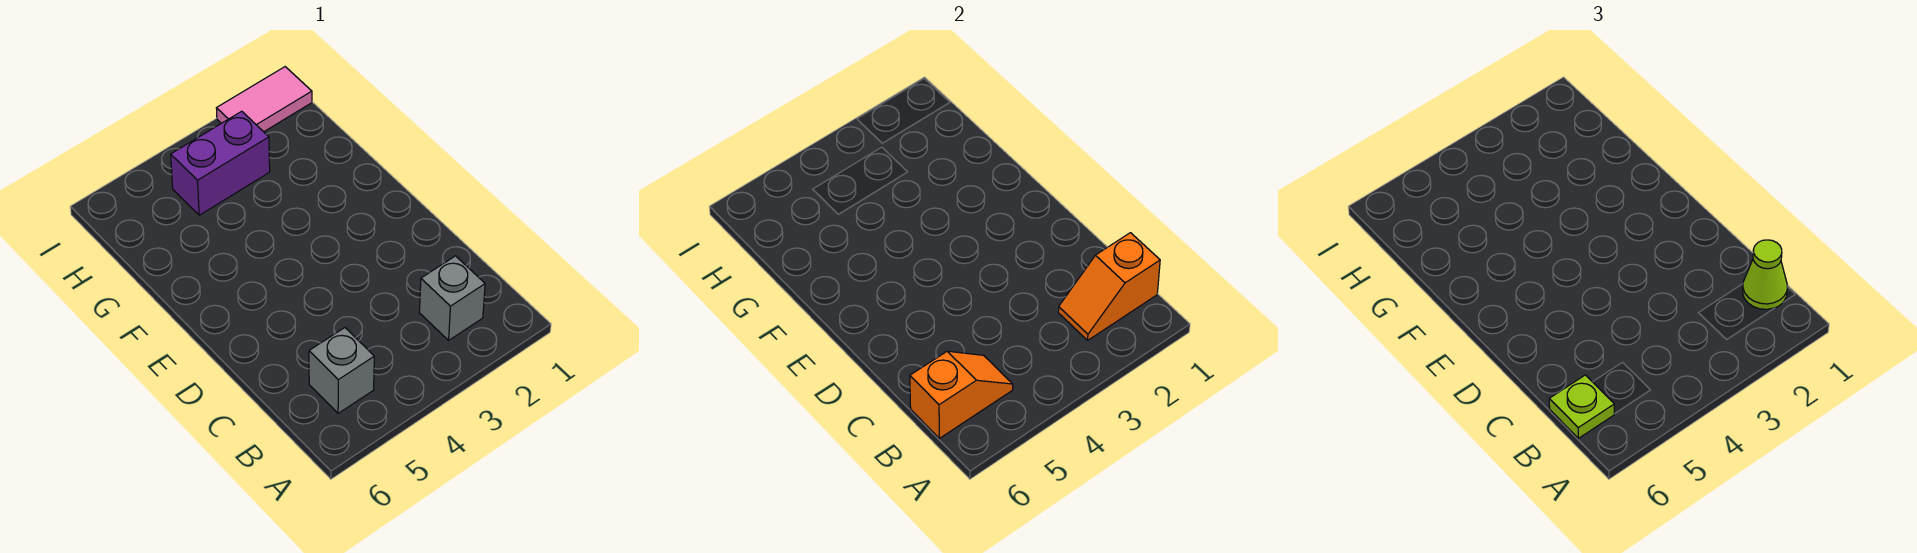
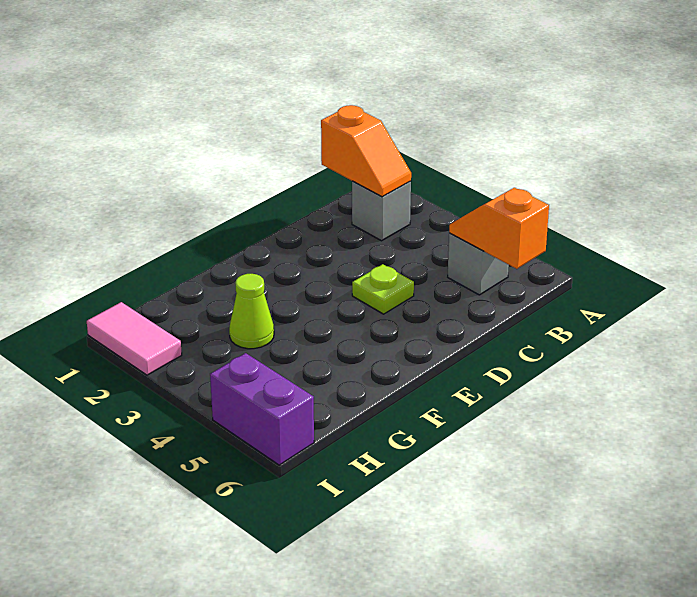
lime 1x1 cone [1743,240,1788,309] -> lime 1x1 cone moved to [229,274,274,349]
lime 1x1 plate [1549,375,1614,438] -> lime 1x1 plate moved to [352,264,414,314]
purple 1x2 brick [171,111,270,215] -> purple 1x2 brick moved to [210,353,314,465]

